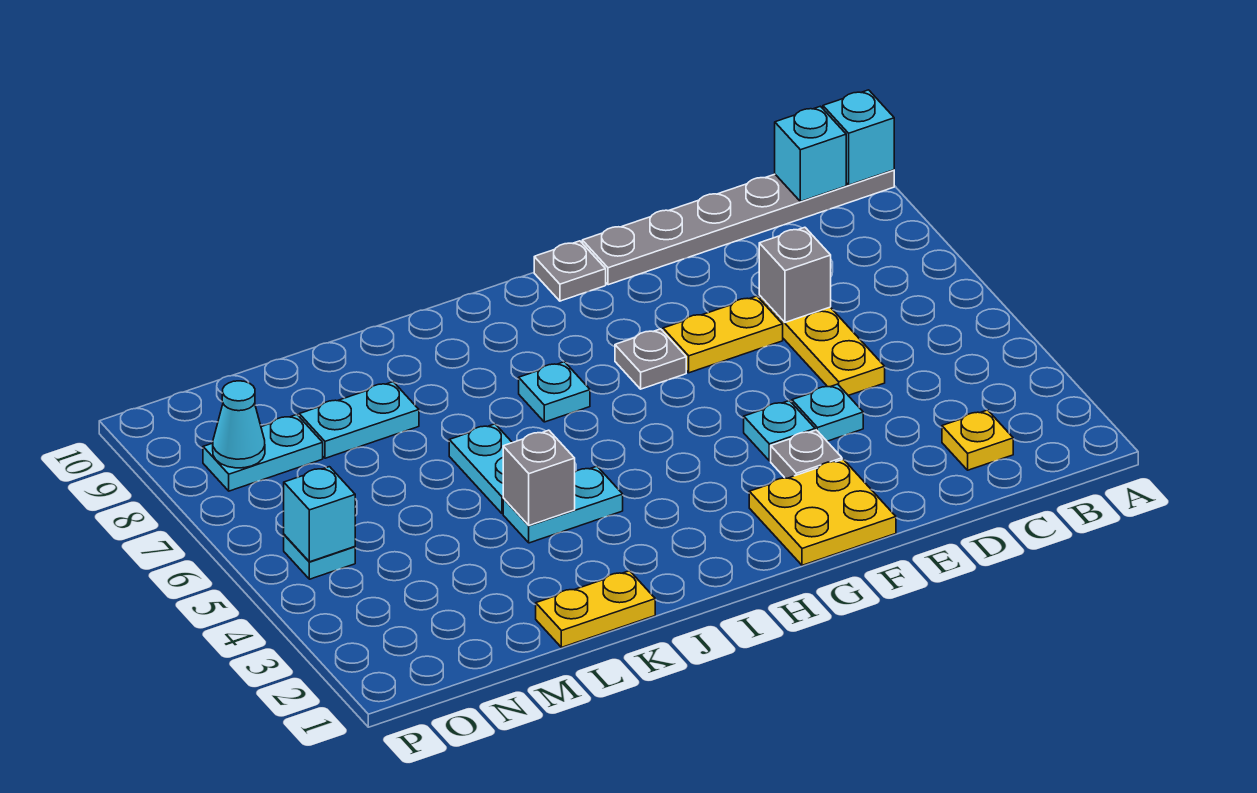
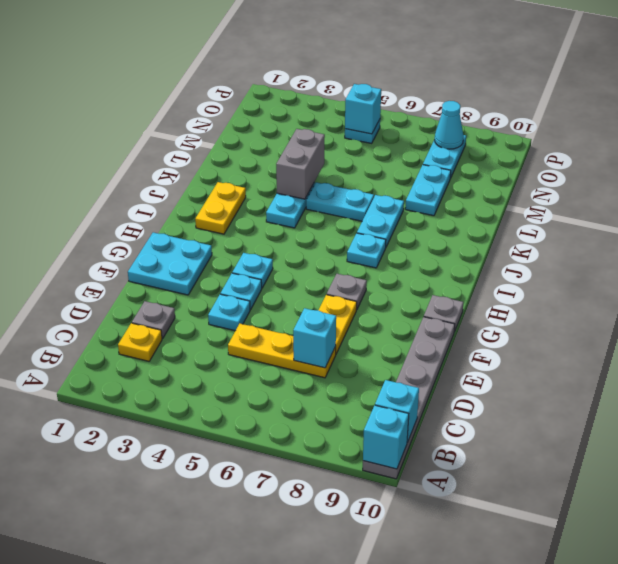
grey 1x1 brick [759,227,831,322] -> cyan 1x1 brick [293,308,336,368]
yellow 2x2 plate [749,459,896,565] -> cyan 2x2 plate [128,232,212,295]
grey 1x1 plate [771,430,842,478] -> grey 1x1 plate moved to [132,301,175,339]
none -> cyan 1x1 plate [232,253,273,288]
none -> cyan 1x2 plate [357,195,404,247]
yellow 1x2 plate [536,571,655,647] -> yellow 1x2 plate moved to [195,182,246,234]
grey 1x1 brick [503,430,575,525] -> grey 1x2 brick [276,129,325,199]

